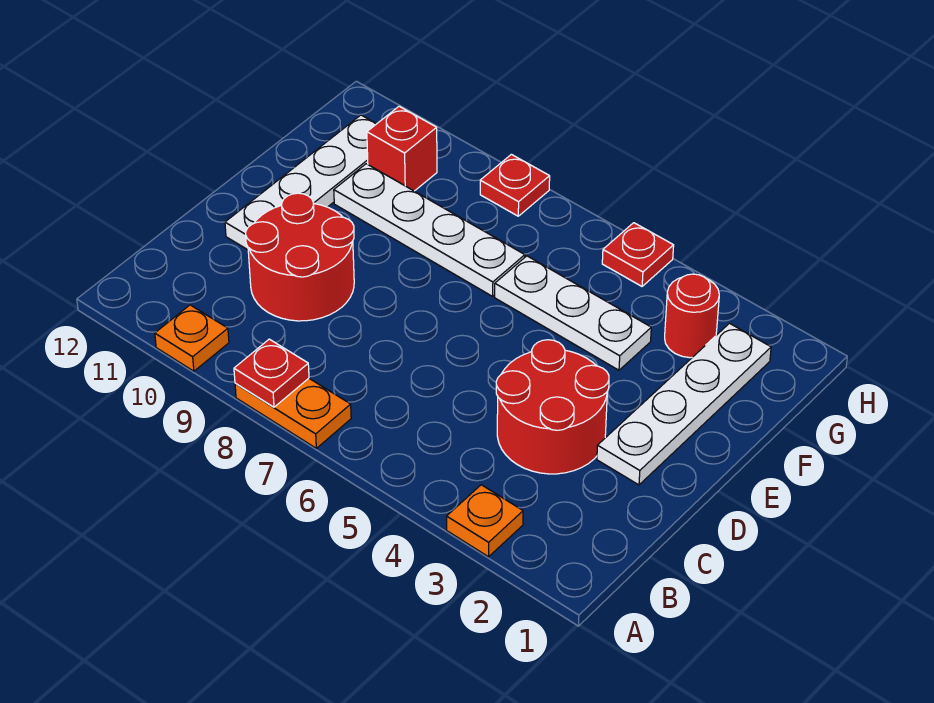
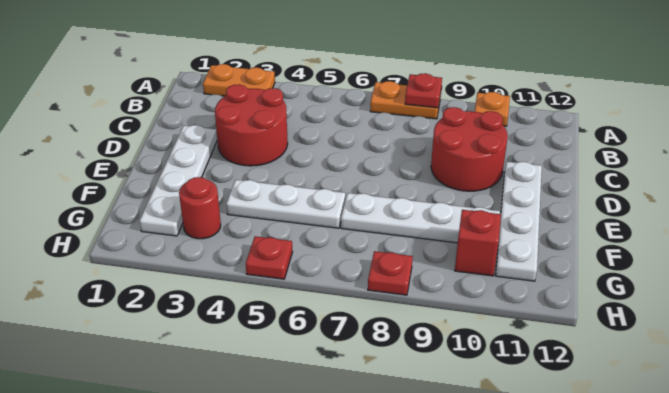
orange 1x1 plate [447,485,523,557] -> orange 1x2 plate [203,64,275,96]

